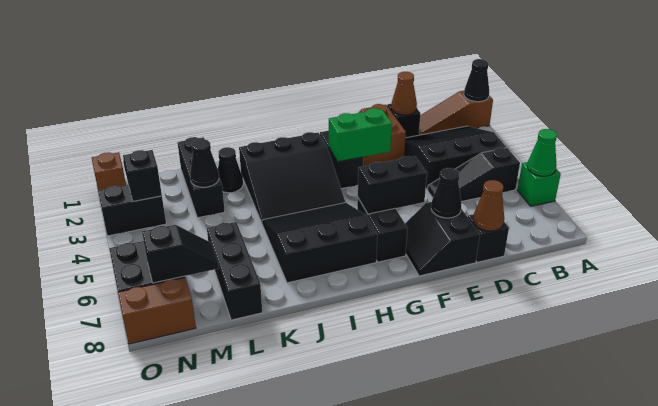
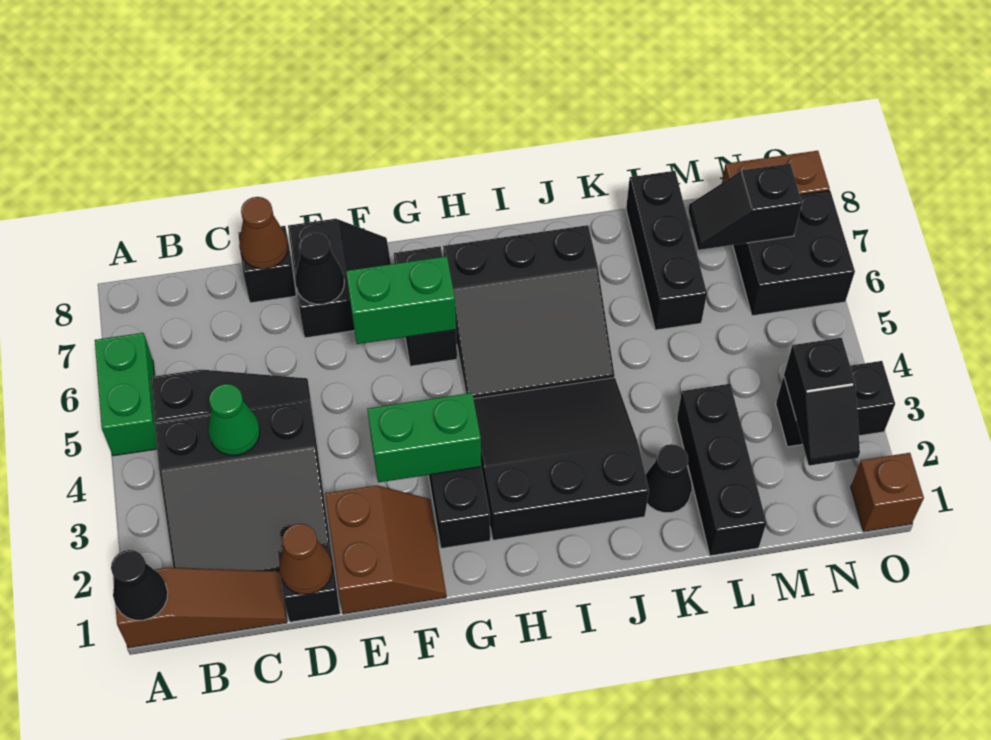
green 1x1 brick [517,162,561,206] -> green 1x2 brick [95,333,157,456]
green 1x1 cone [527,129,557,176] -> green 1x1 cone moved to [208,384,260,455]
black 1x2 brick [358,156,427,214] -> green 1x2 brick [346,256,456,344]
black 1x1 cone [190,139,219,187] -> none

